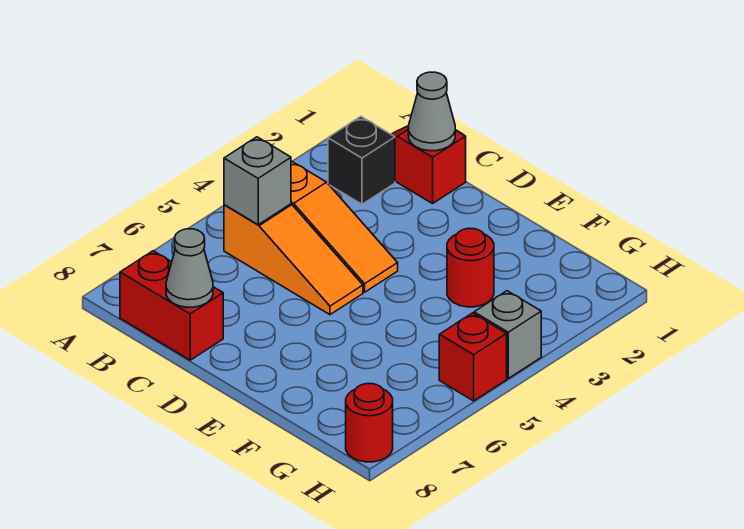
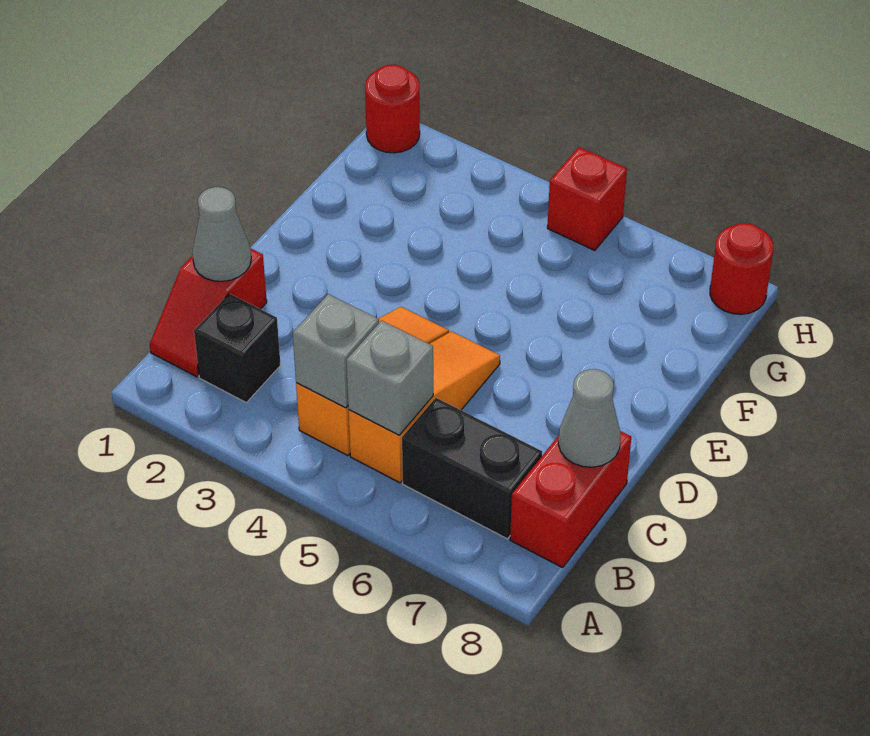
none -> black 1x2 brick [402,398,542,539]
red 1x1 round brick [447,228,494,307] -> red 1x1 round brick moved to [365,65,420,153]
grey 1x1 brick [474,291,541,378] -> grey 1x1 brick moved to [293,294,379,408]

